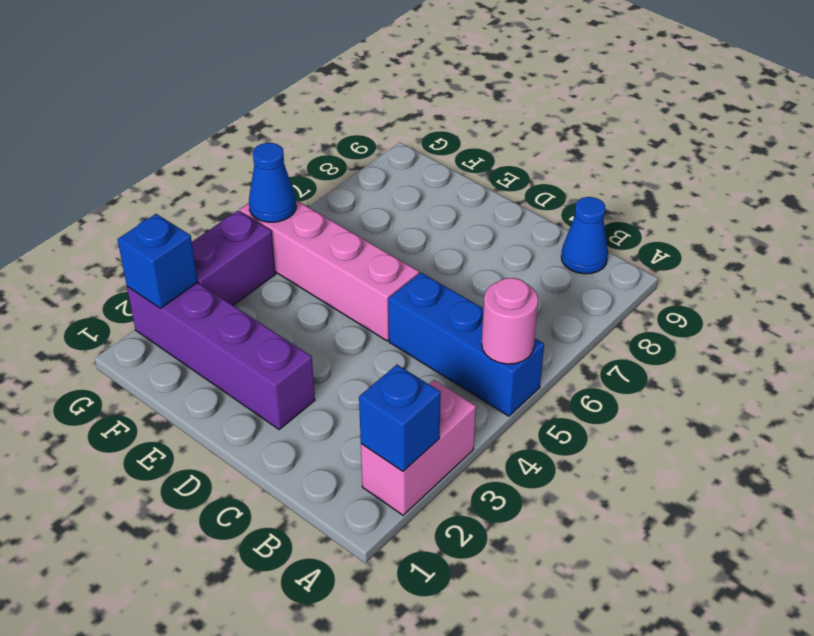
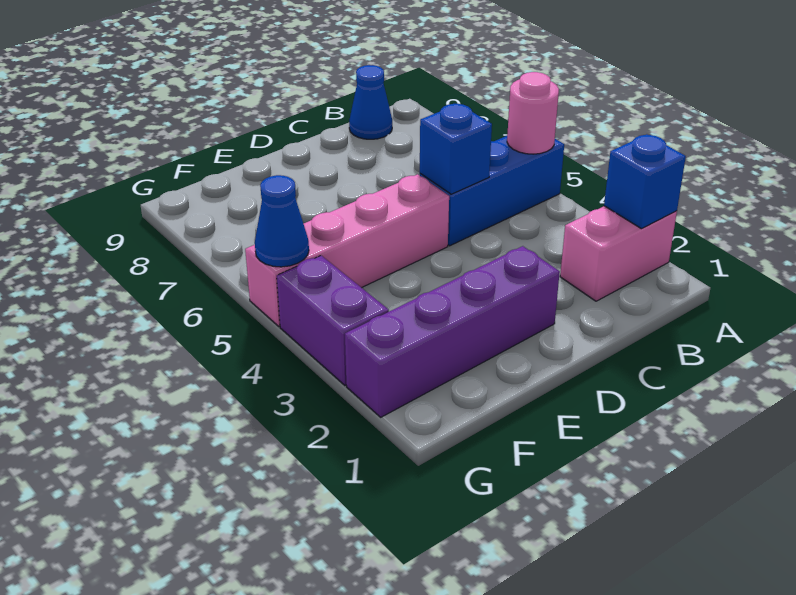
pink 1x2 brick [361,380,476,515] -> pink 1x2 brick turned to [560,206,677,301]
blue 1x1 brick [117,214,198,308] -> blue 1x1 brick moved to [420,104,492,194]

